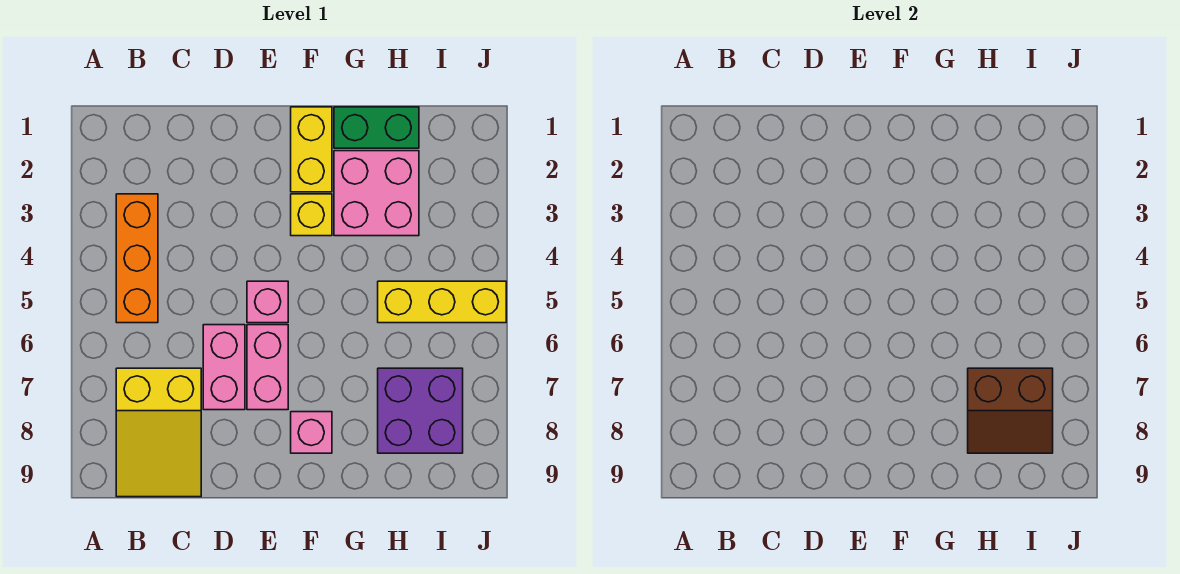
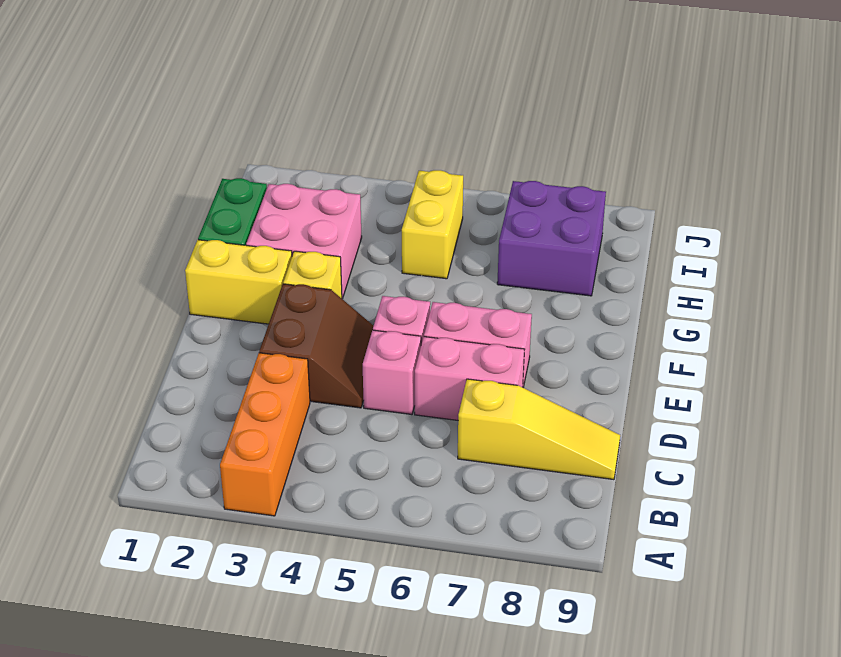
orange 1x3 brick [116,194,158,323] -> orange 1x3 brick turned to [220,353,310,516]
yellow 2x3 slope [116,368,201,497] -> yellow 1x3 slope [458,379,620,480]
pink 1x1 brick [291,412,332,453] -> pink 1x1 brick moved to [363,330,421,415]
yellow 1x3 brick [378,281,506,323] -> yellow 1x2 brick [402,170,463,279]
brown 2x2 slope [968,368,1053,453] -> brown 2x2 slope moved to [259,284,373,408]

